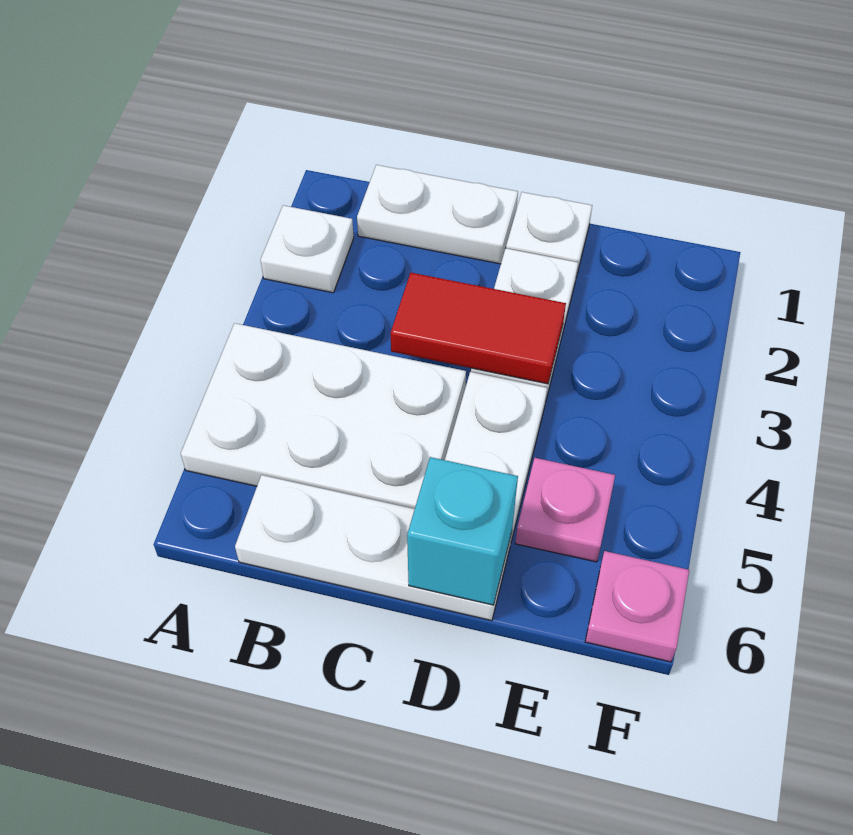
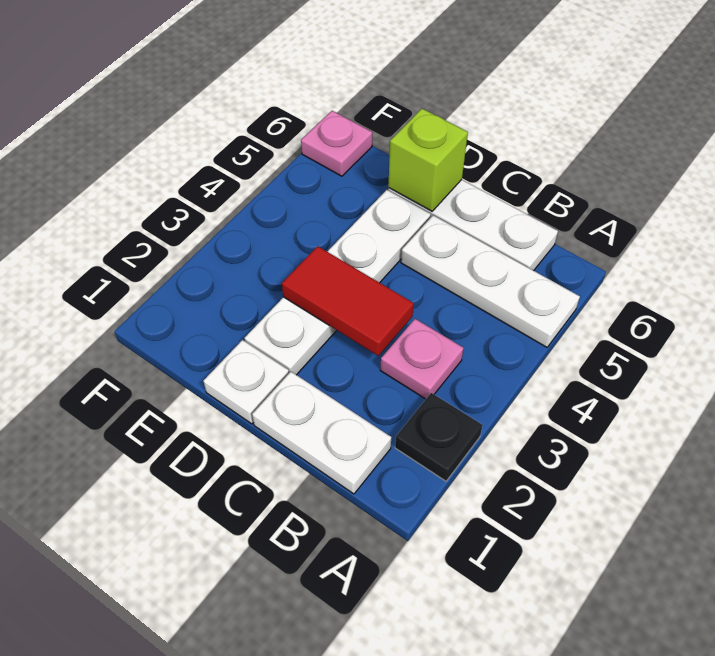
white 1x1 plate [261,205,354,293] -> black 1x1 plate [395,393,483,481]
white 2x3 plate [181,323,466,509] -> white 1x3 plate [401,215,580,347]
cyan 1x1 brick [407,457,518,605] -> lime 1x1 brick [388,109,468,211]
pink 1x1 plate [515,458,615,562] -> pink 1x1 plate moved to [380,319,464,399]

